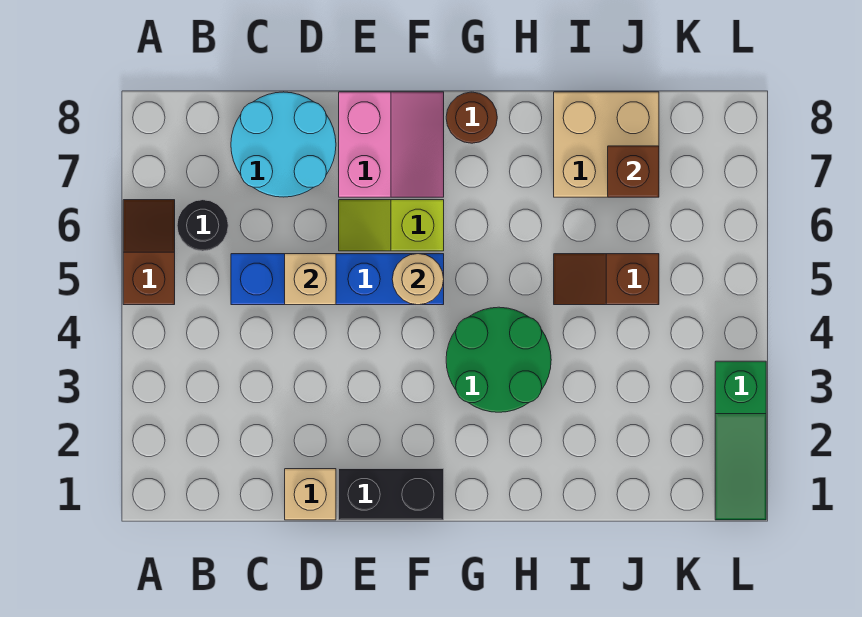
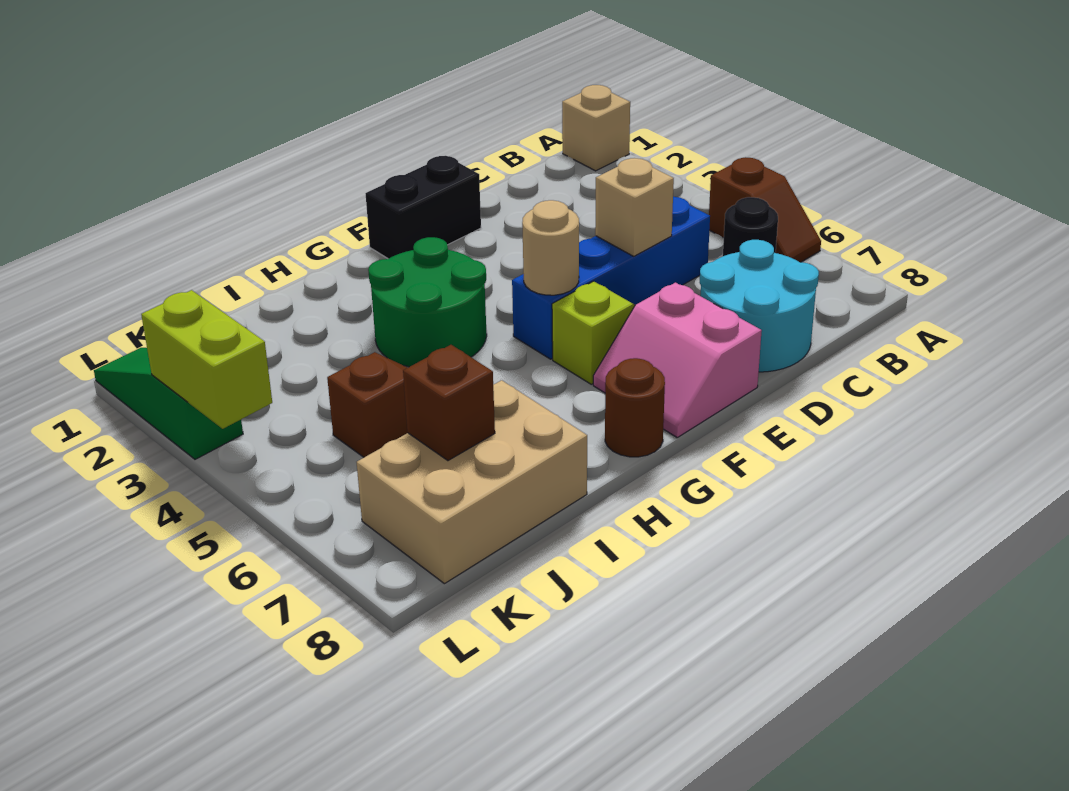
tan 1x1 brick [285,469,336,520] -> tan 1x1 brick moved to [562,85,630,171]
tan 2x2 brick [554,92,659,197] -> tan 2x3 brick [357,380,587,584]
none -> lime 1x2 brick [141,290,272,429]

